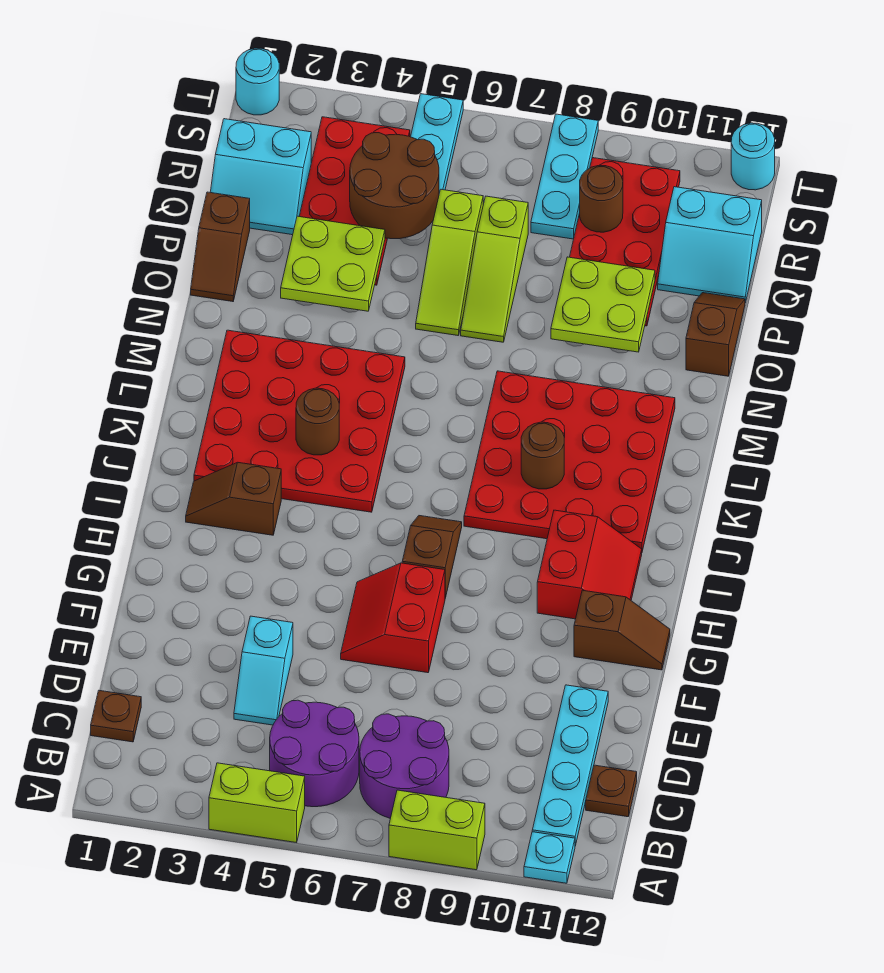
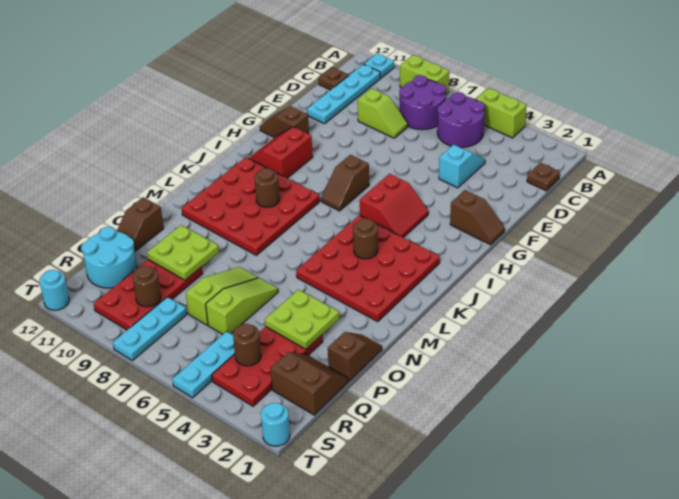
none -> lime 1x2 slope [358,88,408,138]
red 2x2 slope [341,563,445,673] -> red 2x2 slope moved to [360,174,428,238]
brown 1x2 slope [186,462,281,535] -> brown 1x2 slope moved to [450,190,505,245]
cyan 2x2 slope [210,119,311,235] -> brown 2x2 slope [271,352,348,415]
brown 2x2 round brick [350,133,439,239] -> brown 1x1 round brick [233,324,261,366]
cyan 2x2 slope [658,187,762,303] -> cyan 2x2 round brick [81,227,137,288]

